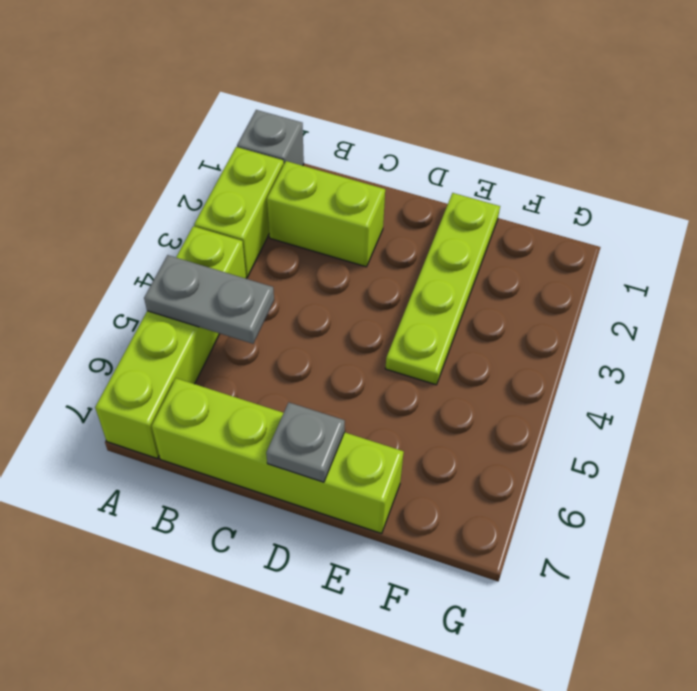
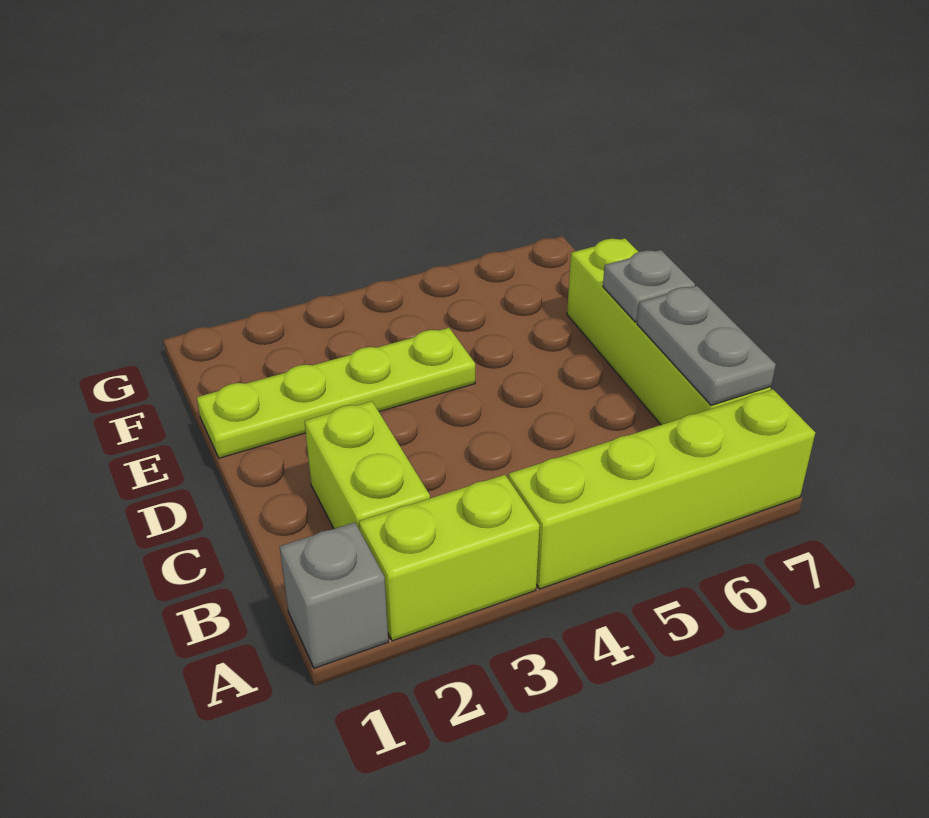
grey 1x2 plate [144,255,274,344] -> grey 1x2 plate moved to [637,286,776,405]

